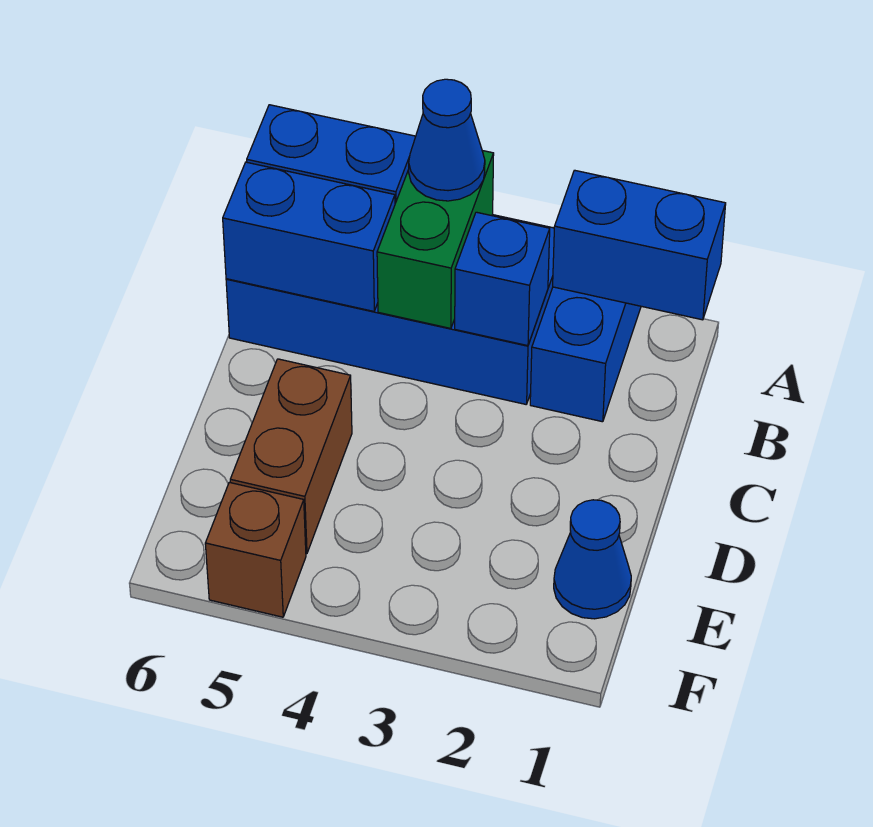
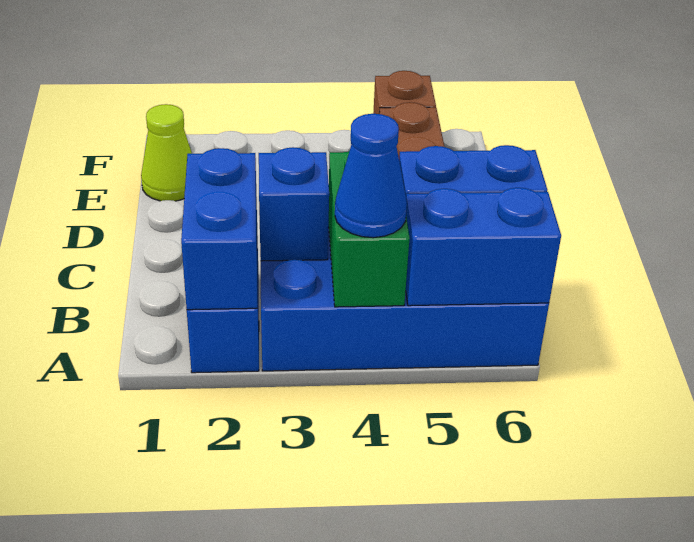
blue 1x2 brick [553,170,726,320] -> blue 1x2 brick turned to [181,148,257,310]
blue 1x1 cone [554,500,631,619] -> lime 1x1 cone [141,104,192,201]

